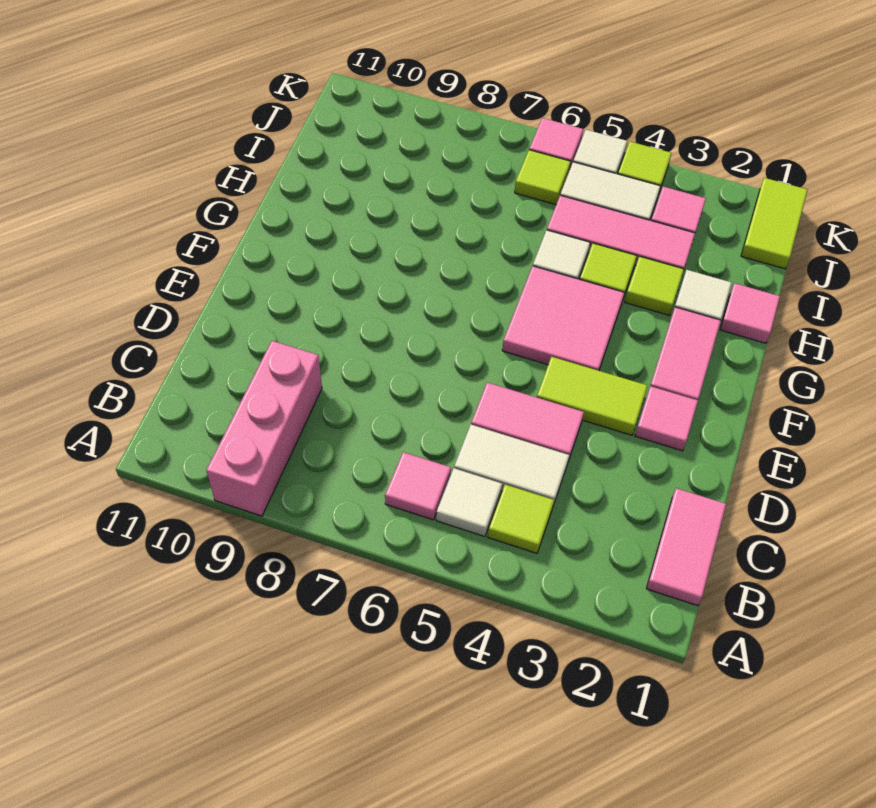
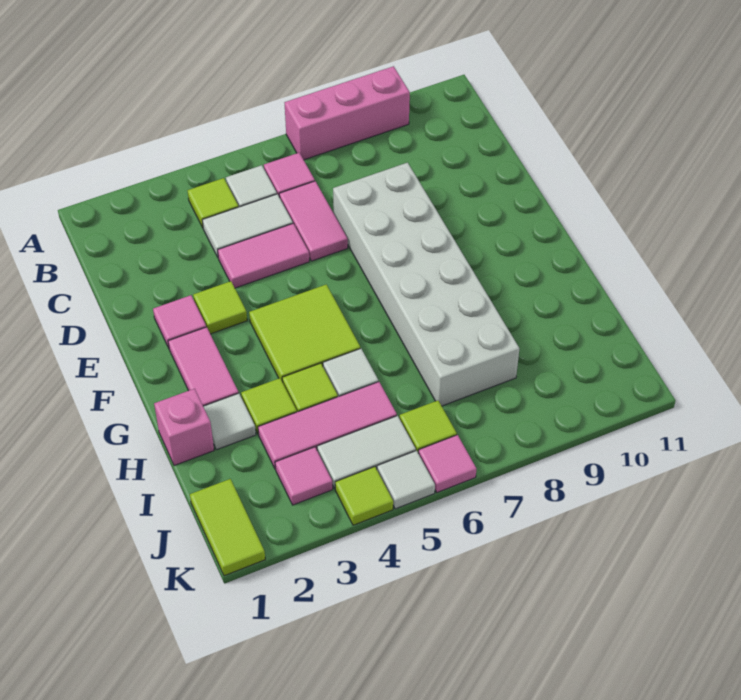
pink 1x3 brick [206,341,322,516] -> pink 1x3 brick turned to [285,66,410,160]
pink 1x2 tile [646,488,726,606] -> pink 1x2 tile moved to [279,181,348,261]
none -> white 2x6 brick [333,162,519,406]
lime 1x2 tile [537,357,647,435] -> lime 1x1 tile [193,281,247,334]
pink 2x2 tile [502,266,624,371] -> lime 2x2 tile [249,285,360,382]
pink 1x1 tile [720,283,780,343] -> pink 1x1 brick [154,389,214,466]

